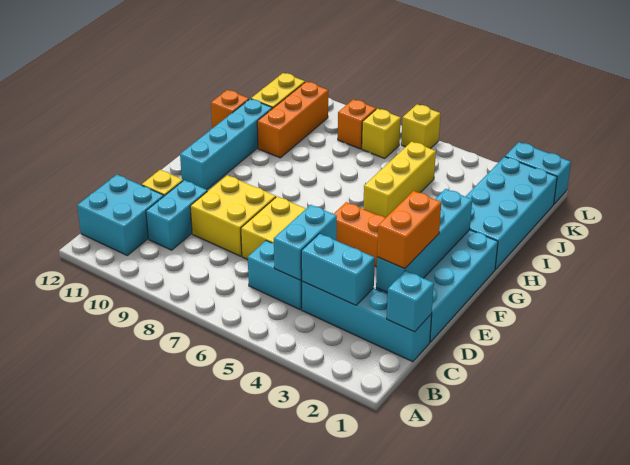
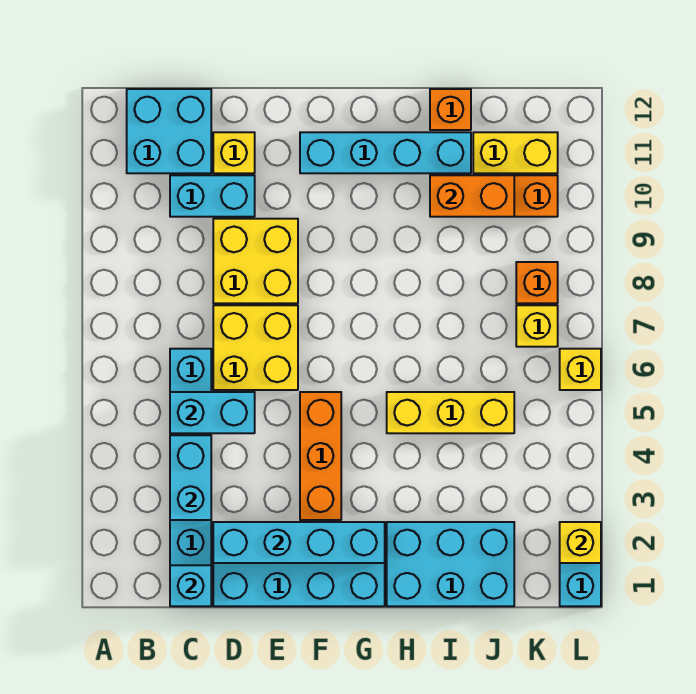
orange 1x2 brick [377,191,441,269] -> orange 1x2 brick moved to [430,175,514,217]
cyan 2x4 brick [465,157,557,269] -> cyan 2x3 brick [387,522,514,606]
none -> yellow 1x1 brick [560,522,601,563]

